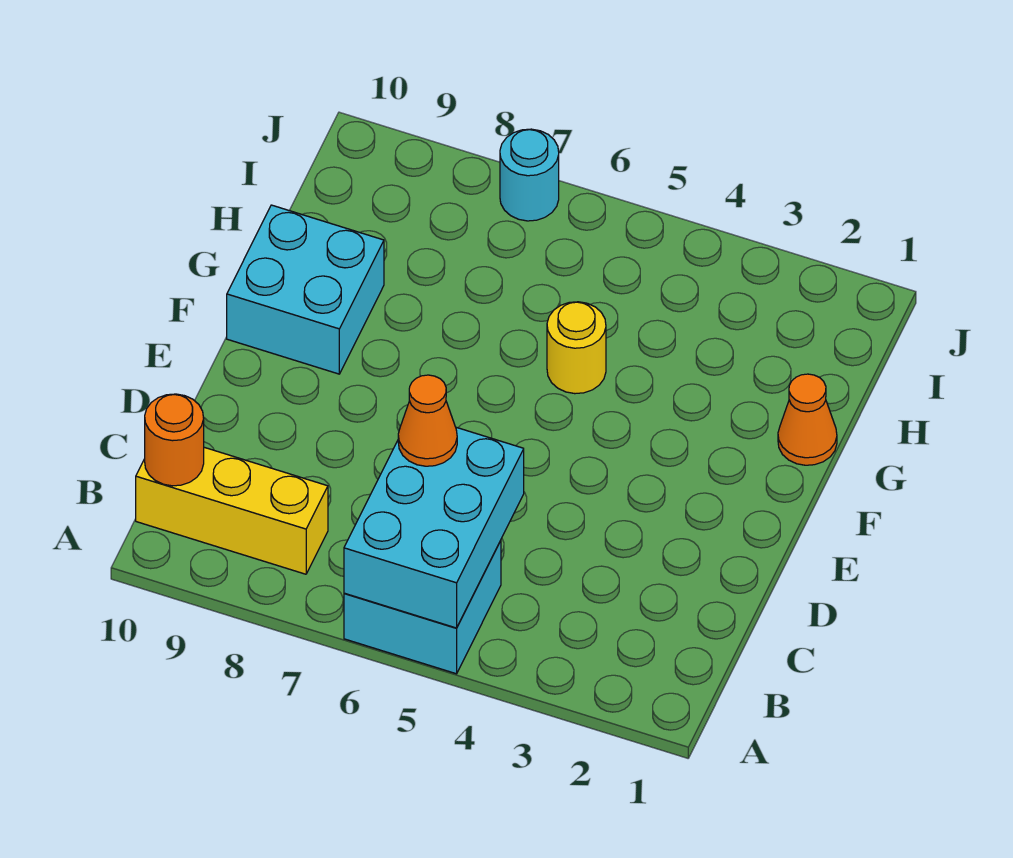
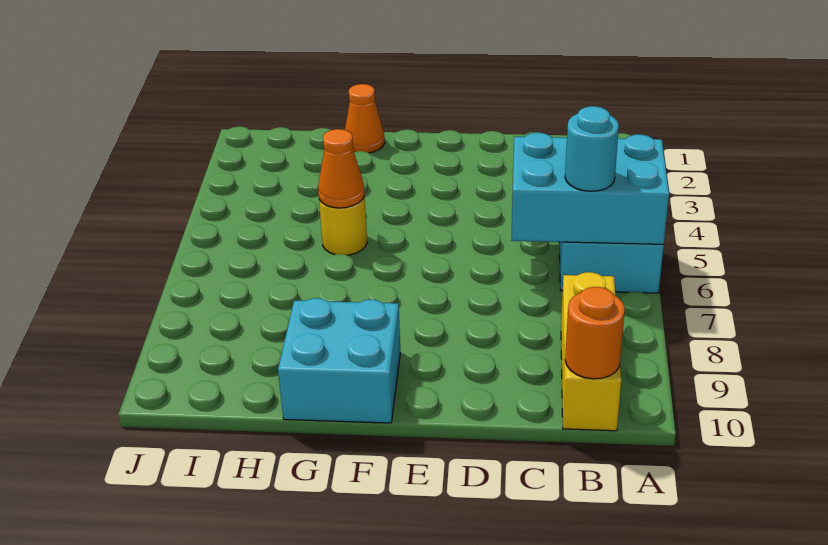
orange 1x1 cone [398,375,457,466] -> orange 1x1 cone moved to [318,129,365,208]
cyan 1x1 round brick [500,129,559,221] -> cyan 1x1 round brick moved to [565,106,619,191]

